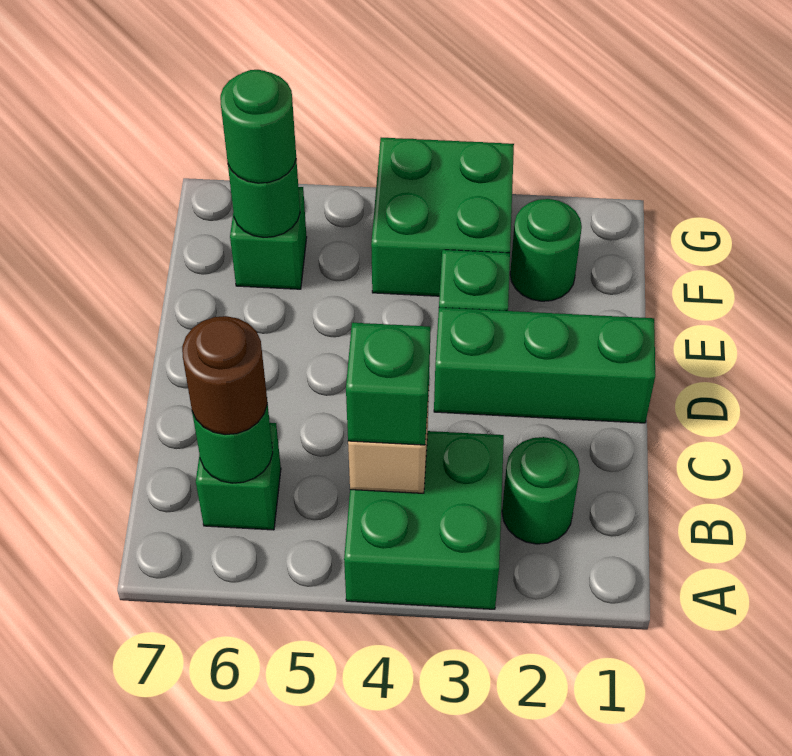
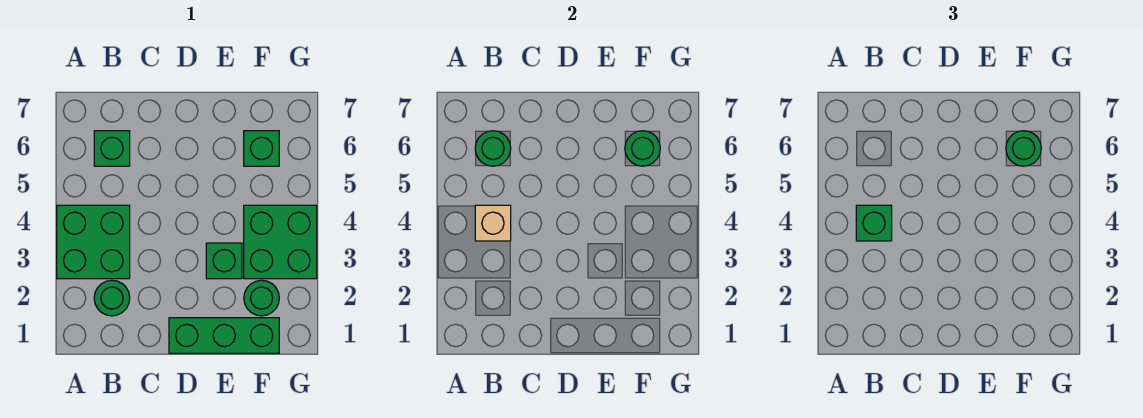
brown 1x1 round brick [182,316,267,435] -> none
green 1x3 brick [434,308,655,423] -> green 1x3 brick turned to [169,318,279,353]

